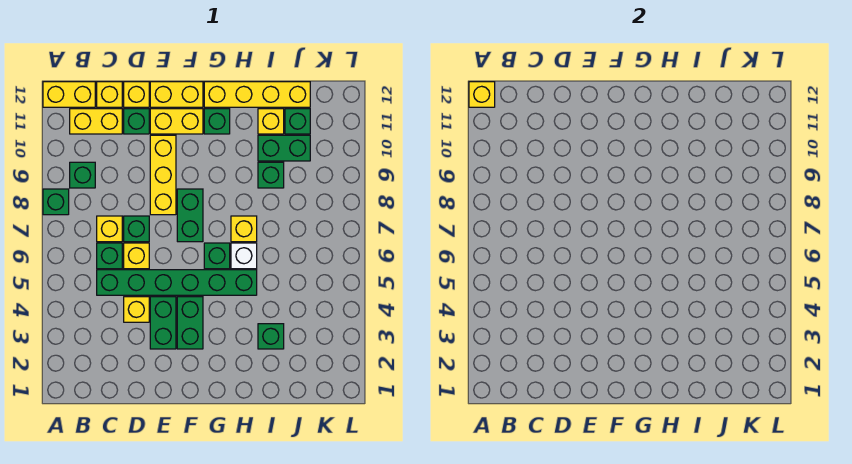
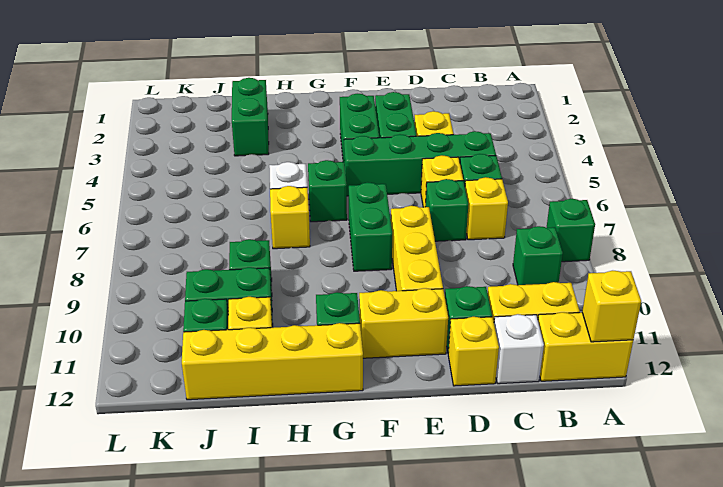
green 1x6 brick [97,270,257,295] -> green 1x4 brick [344,131,496,196]
yellow 1x1 brick [97,82,122,107] -> white 1x1 brick [494,314,544,384]
yellow 1x2 brick [150,82,203,107] -> none
green 1x1 brick [258,324,284,349] -> green 1x2 brick [232,78,269,156]

